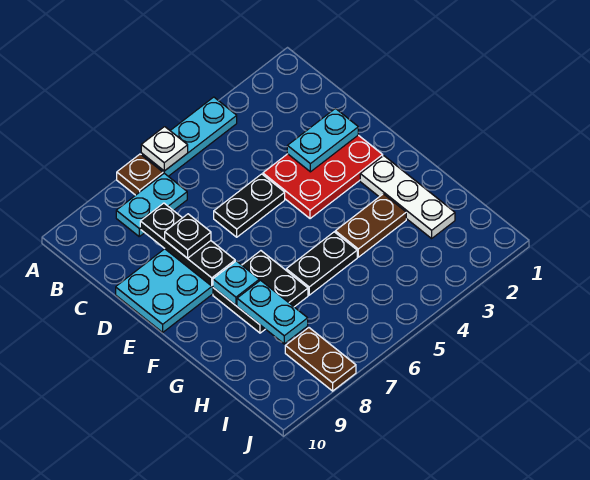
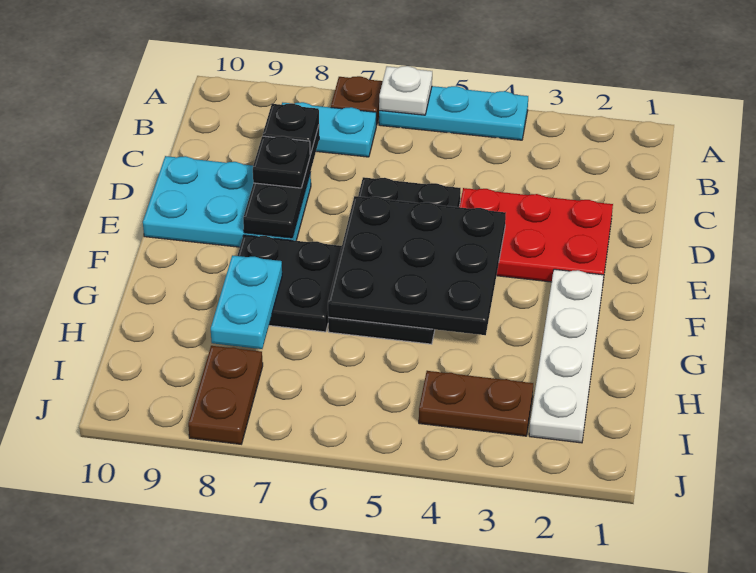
none -> black 1x1 plate [263,104,319,154]
cyan 1x2 plate [287,109,358,172] -> none
none -> black 3x3 plate [328,196,506,335]
white 1x3 plate [360,156,455,238] -> white 1x4 plate [529,269,604,443]
cyan 1x1 plate [213,261,259,305] -> none
brown 1x2 plate [335,194,406,257] -> brown 1x2 plate moved to [419,371,533,436]

